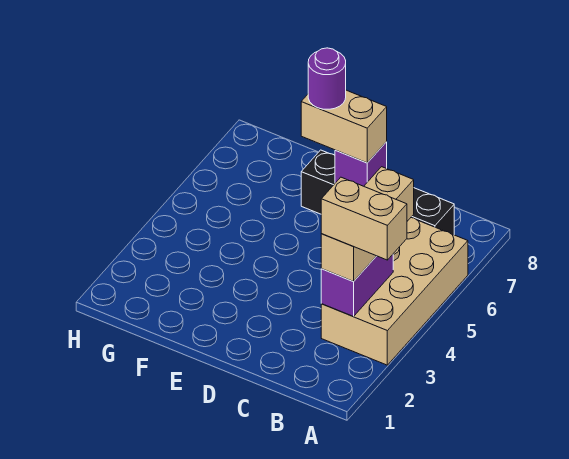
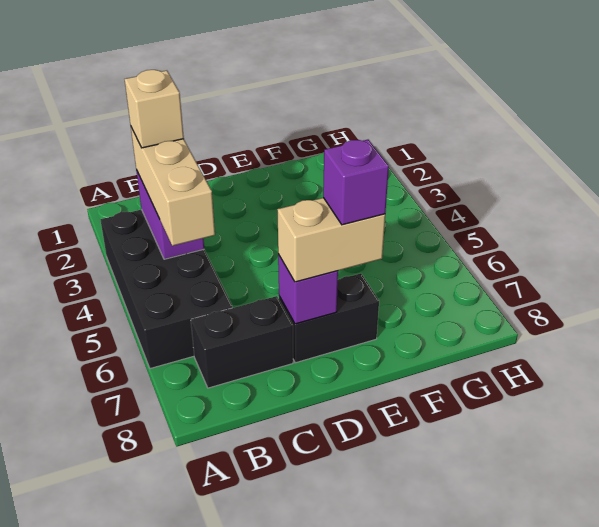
tan 2x4 brick [321,218,468,365] -> black 2x4 brick [100,210,233,369]
tan 1x2 brick [321,177,407,260] -> tan 1x1 brick [125,70,184,148]
purple 1x1 round brick [308,48,346,109] -> purple 1x1 brick [323,140,389,225]

